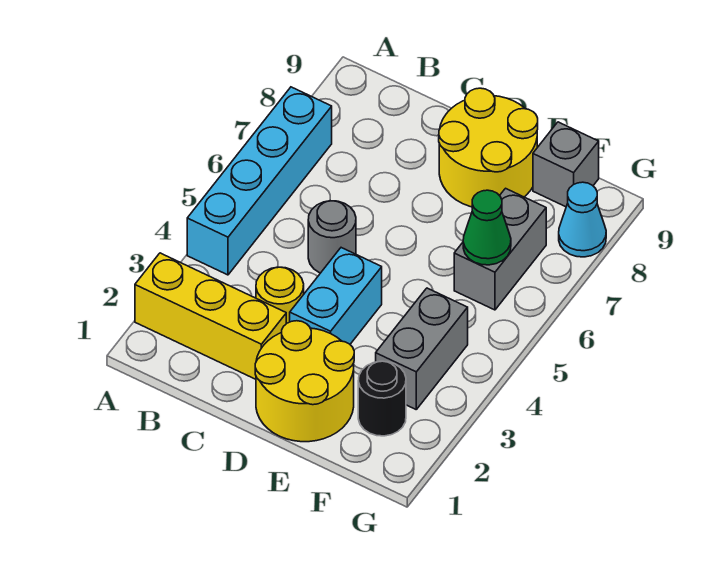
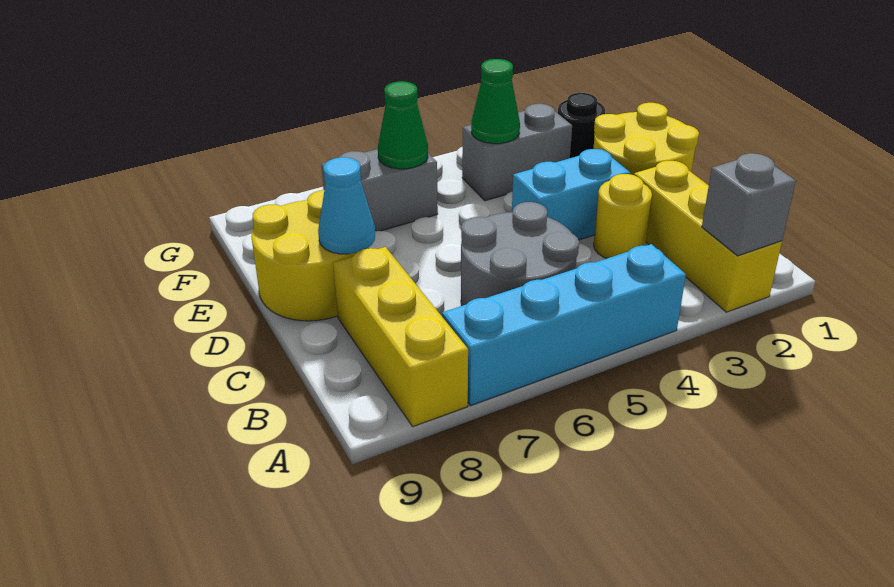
none -> yellow 1x3 brick [333,247,468,427]
grey 1x1 round brick [308,201,356,273] -> grey 2x2 round brick [461,202,579,306]
none -> green 1x1 cone [471,59,520,144]
grey 1x1 brick [533,122,599,207] -> grey 1x1 brick moved to [702,153,796,256]
cyan 1x1 cone [559,182,606,257] -> cyan 1x1 cone moved to [318,157,375,254]

